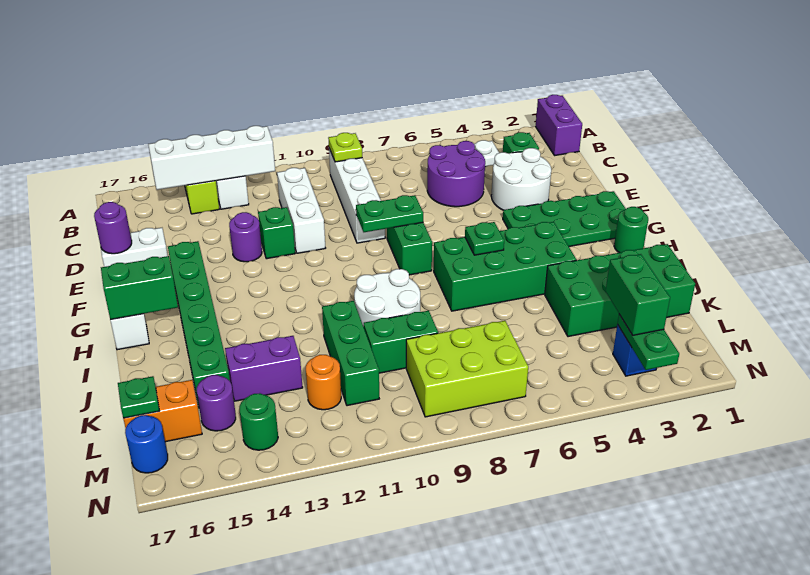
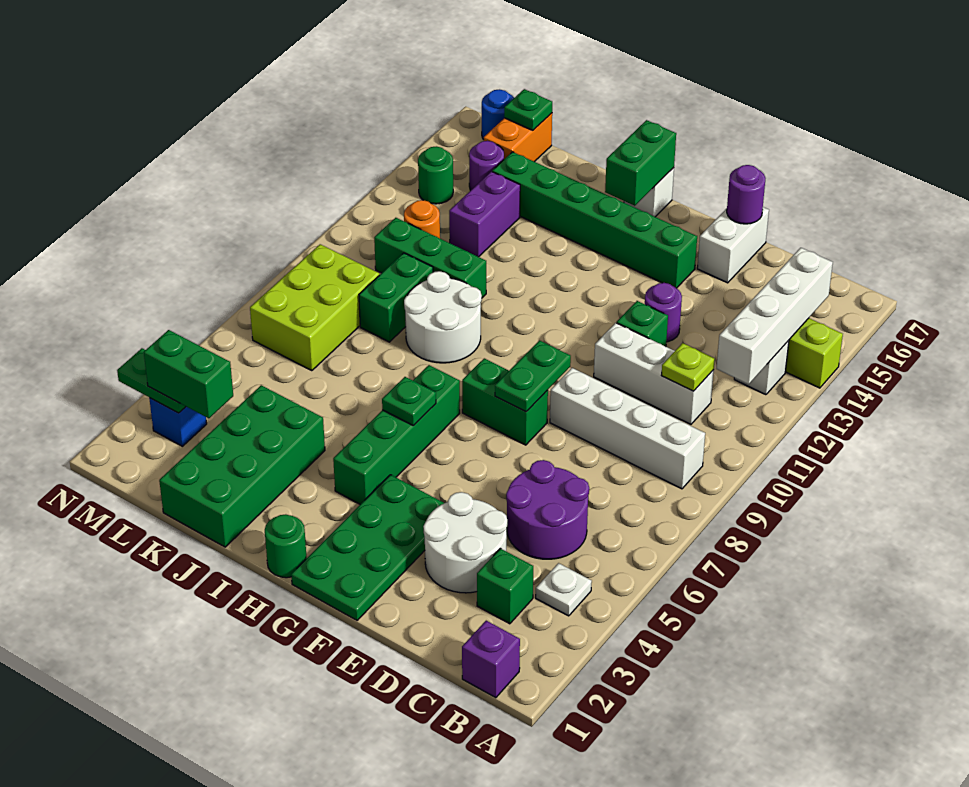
purple 1x2 brick [536,95,582,156] -> purple 1x1 brick [462,621,520,698]
lime 1x1 plate [328,133,362,162] -> lime 1x1 plate moved to [661,343,715,391]
green 2x4 brick [434,222,576,311] -> green 1x4 brick [333,365,460,504]

